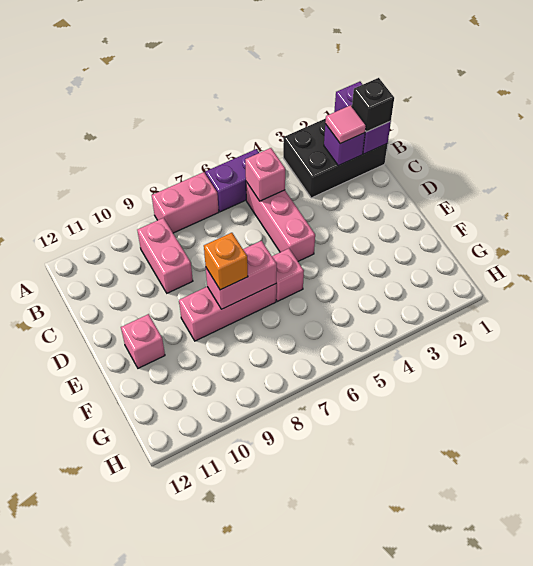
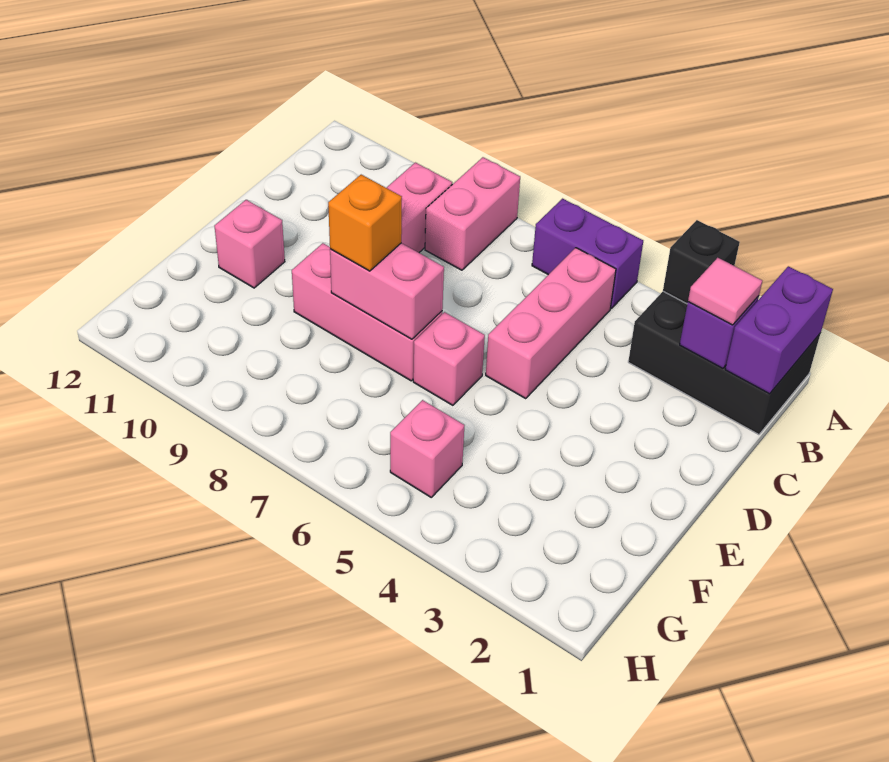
pink 1x2 brick [152,172,219,233] -> pink 1x2 brick turned to [425,157,520,270]
black 1x1 brick [352,78,394,132] -> black 1x1 brick moved to [663,220,740,304]
pink 1x1 brick [245,148,285,201] -> pink 1x1 brick moved to [390,400,464,497]

